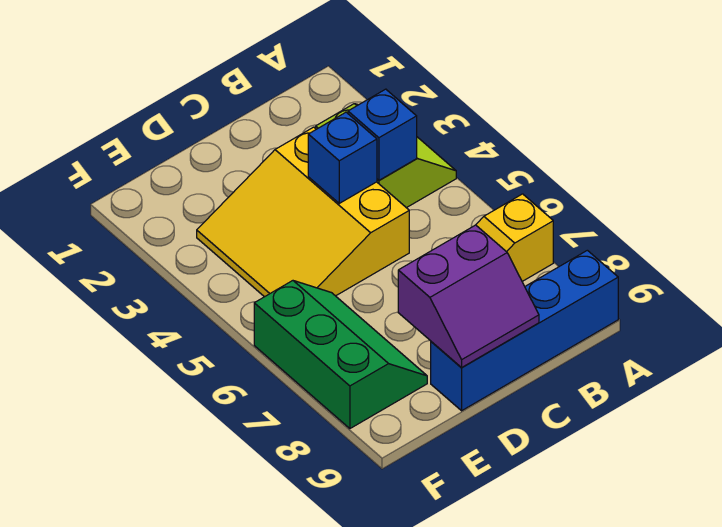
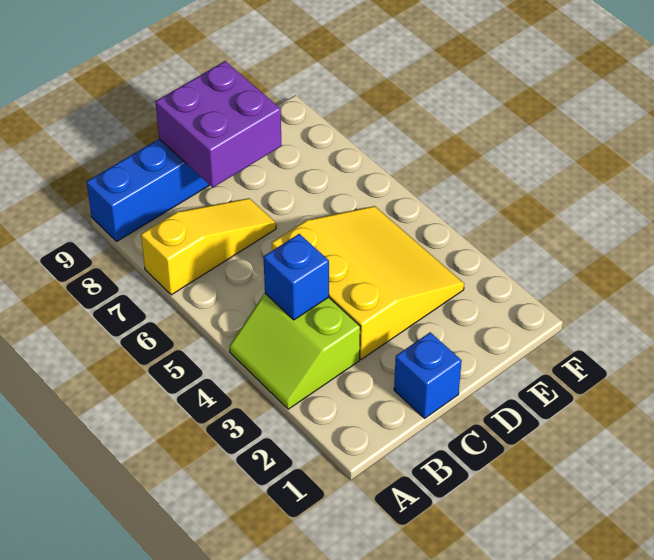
blue 1x1 brick [308,112,377,203] -> blue 1x1 brick moved to [394,332,462,418]
purple 2x2 slope [398,225,539,367] -> purple 2x2 brick [155,61,282,187]
green 2x3 slope [254,281,427,429] -> none

